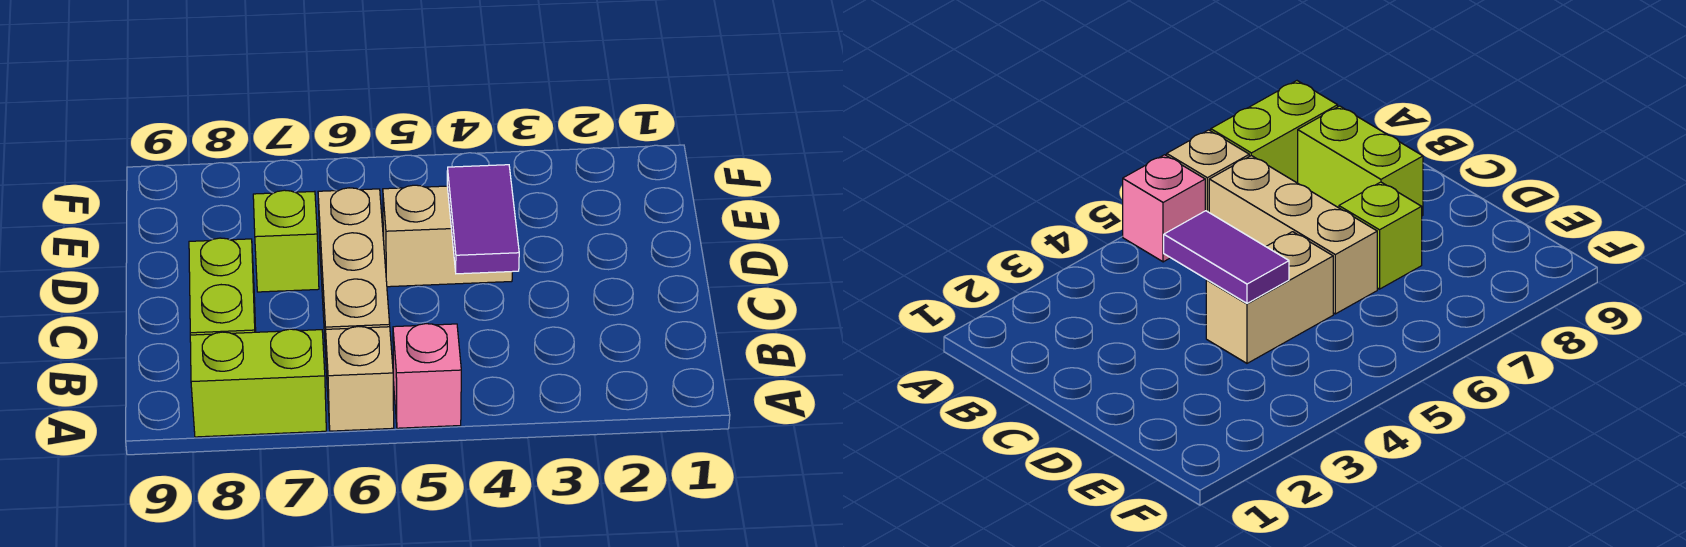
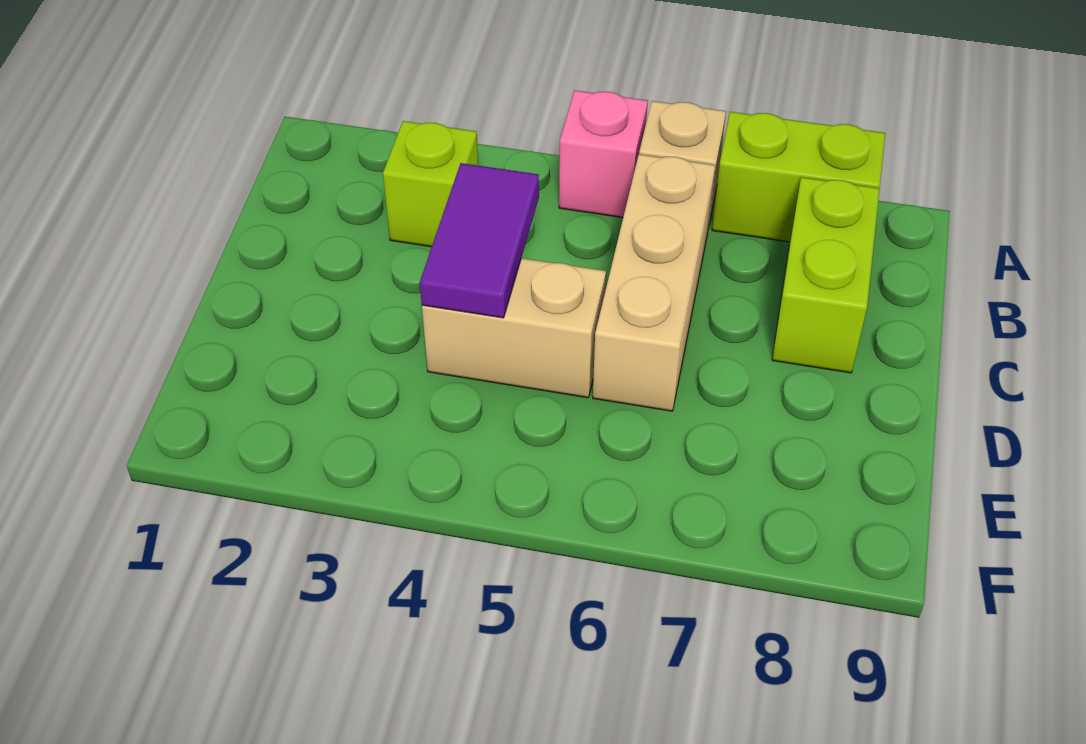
lime 1x1 brick [253,190,319,292] -> lime 1x1 brick moved to [383,121,478,247]

